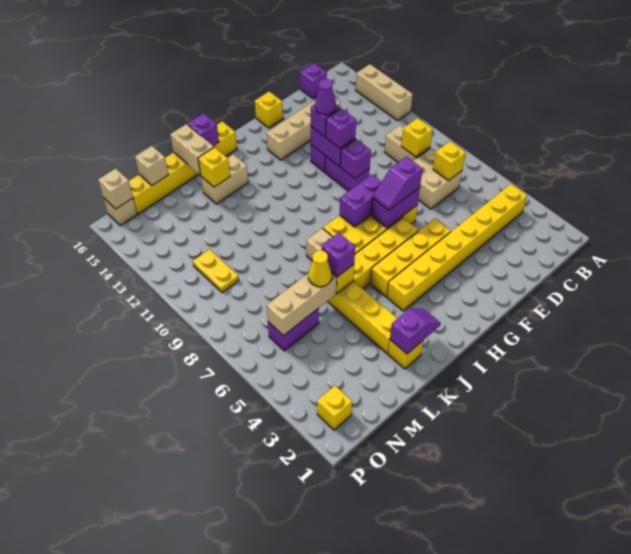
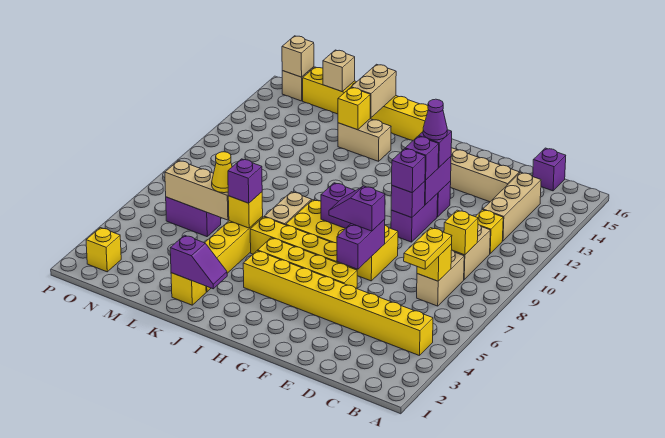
tan 1x3 brick [356,64,413,121] -> tan 1x3 brick moved to [483,172,541,241]
tan 2x2 brick [413,148,462,209] -> tan 1x2 brick [417,250,464,306]
purple 1x2 brick [372,187,420,228] -> purple 1x2 brick turned to [337,219,385,269]
yellow 1x1 brick [255,91,283,128] -> yellow 1x1 brick moved to [475,210,503,253]
purple 1x1 brick [188,113,219,146] -> purple 1x1 brick moved to [392,149,425,193]
yellow 1x2 plate [193,249,239,293] -> yellow 1x2 plate moved to [404,228,452,269]

